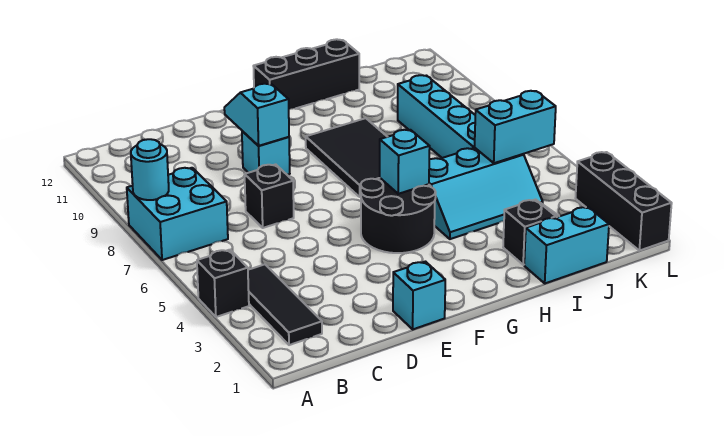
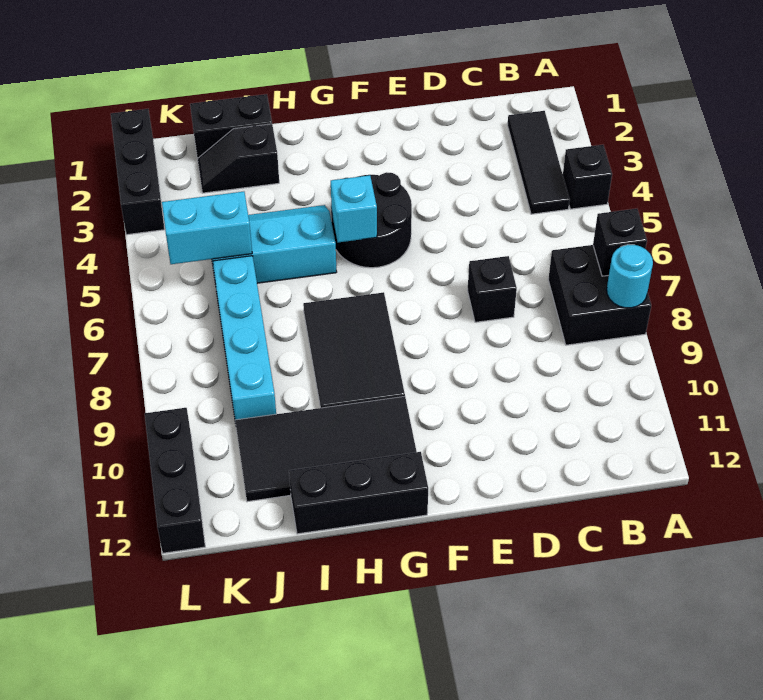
cyan 2x2 brick [127,168,228,260] -> black 2x2 brick [548,245,651,345]
none -> black 1x1 brick [593,209,647,276]
cyan 1x1 brick [393,262,445,329] -> none
cyan 1x1 brick [242,131,290,175] -> none
cyan 1x2 slope [224,84,289,146] -> none
none -> black 2x4 tile [235,396,417,502]
cyan 1x2 brick [524,207,609,283] -> black 1x2 brick [190,94,272,159]
none -> black 1x3 brick [145,408,205,553]

